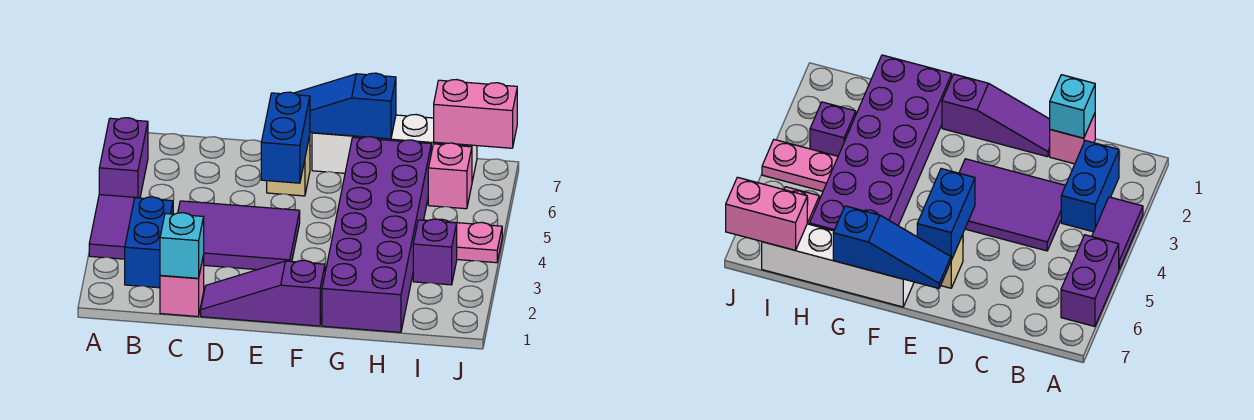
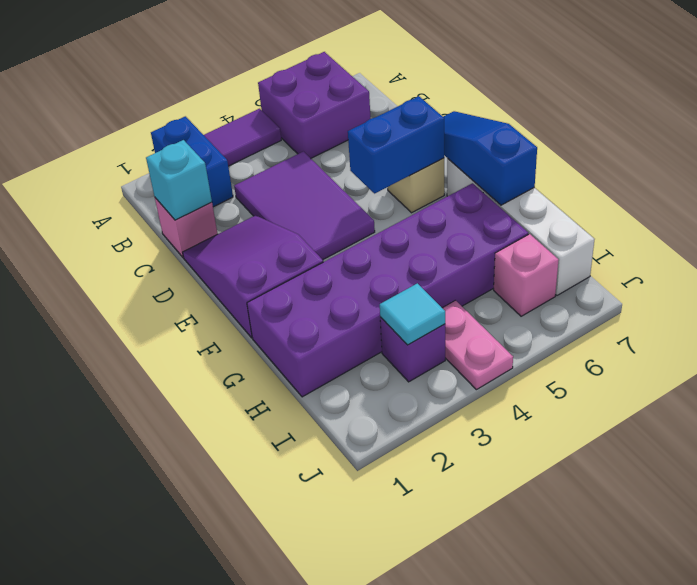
purple 1x2 brick [99,118,148,198] -> purple 2x2 brick [258,52,371,158]
blue 1x2 brick [125,197,173,288] -> blue 1x2 brick turned to [151,116,233,207]
purple 1x3 slope [201,260,325,326] -> purple 2x3 slope [183,215,323,338]
none -> cyan 1x1 tile [380,283,445,345]
pink 1x2 brick [434,80,517,148] -> none

